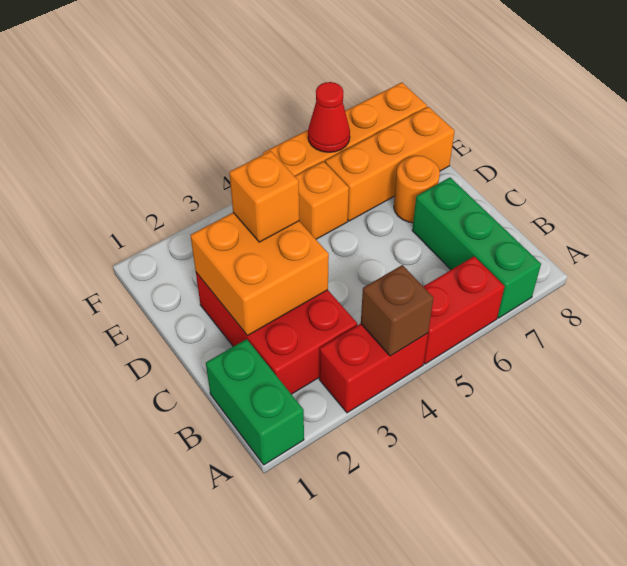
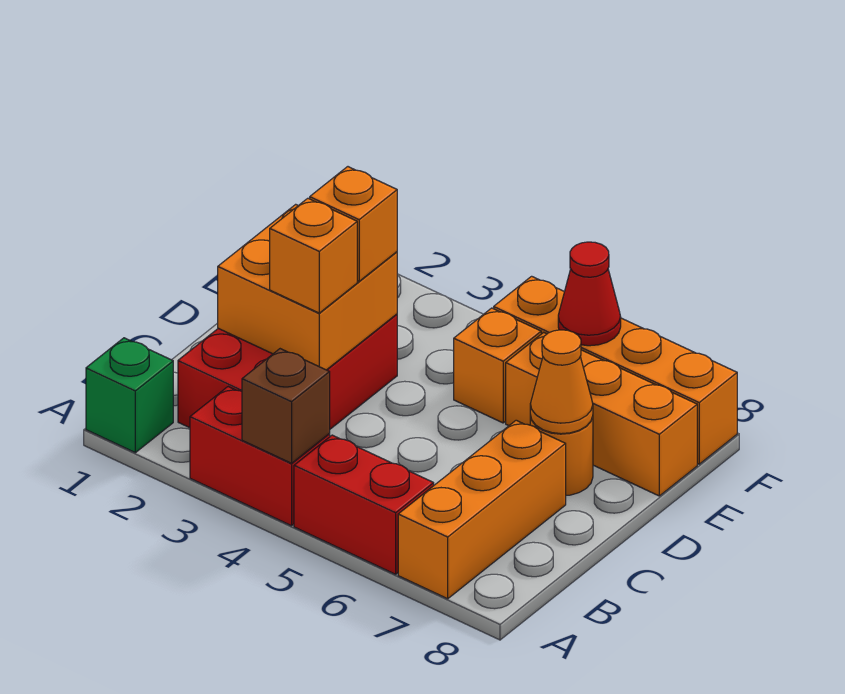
green 1x2 brick [206,339,304,465] -> green 1x1 brick [86,338,173,453]
green 1x3 brick [412,178,541,318] -> orange 1x3 brick [398,420,566,599]
none -> orange 1x1 brick [270,198,357,313]
none -> orange 1x1 cone [530,330,593,434]

